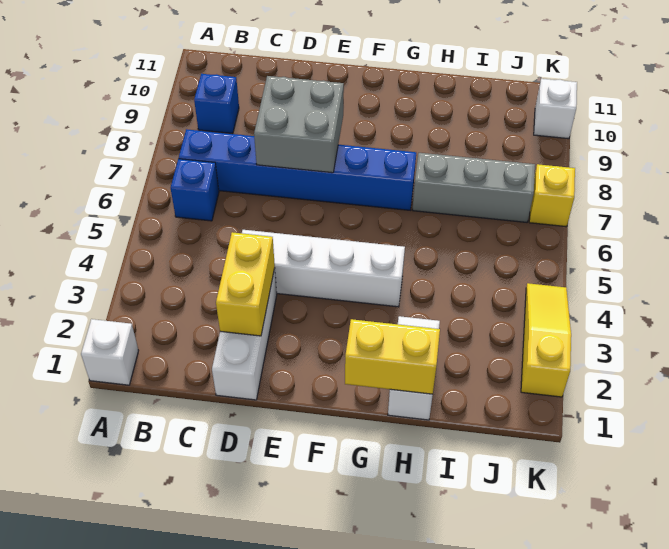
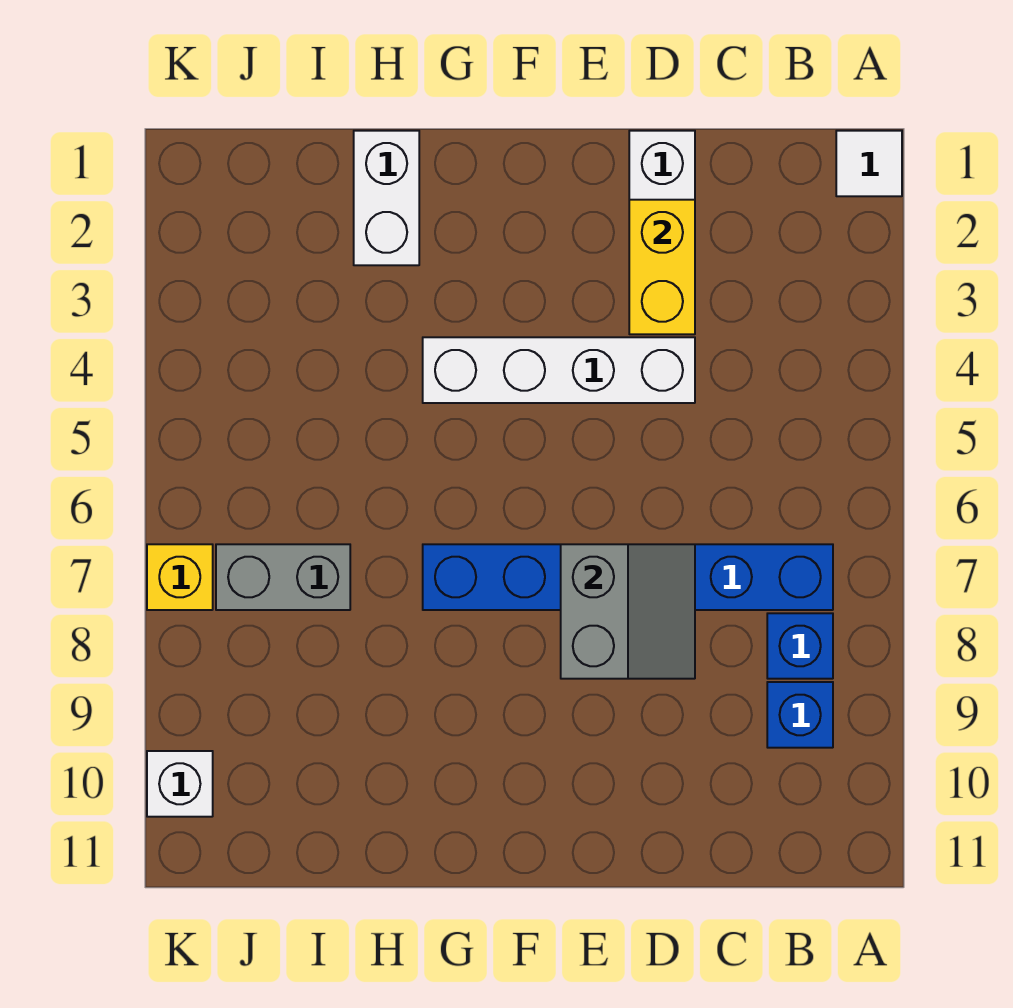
white 1x1 brick [81,319,139,385] -> white 1x1 tile [836,131,902,196]
blue 1x1 brick [171,159,219,221] -> blue 1x1 brick moved to [767,613,833,679]
grey 2x2 brick [254,76,344,173] -> grey 2x2 slope [561,544,695,679]
yellow 1x2 brick [345,319,440,394] -> none
grey 1x3 brick [412,153,535,222] -> grey 1x2 brick [216,544,350,610]
yellow 1x3 slope [521,283,571,397] -> none

